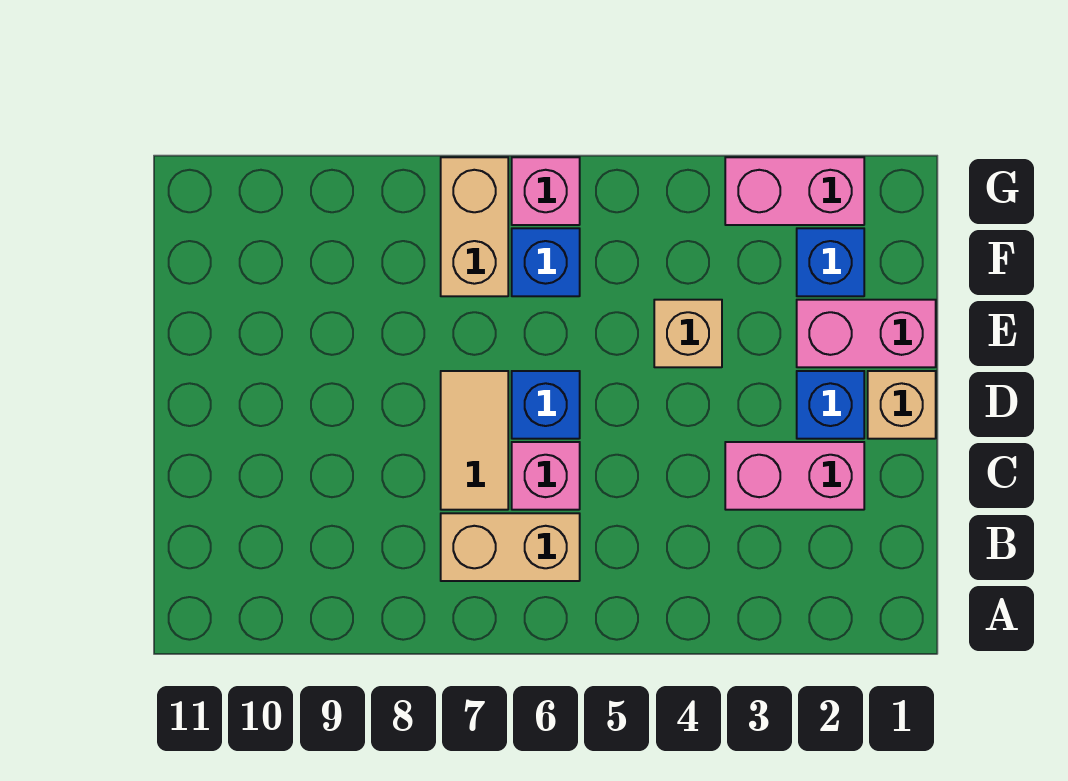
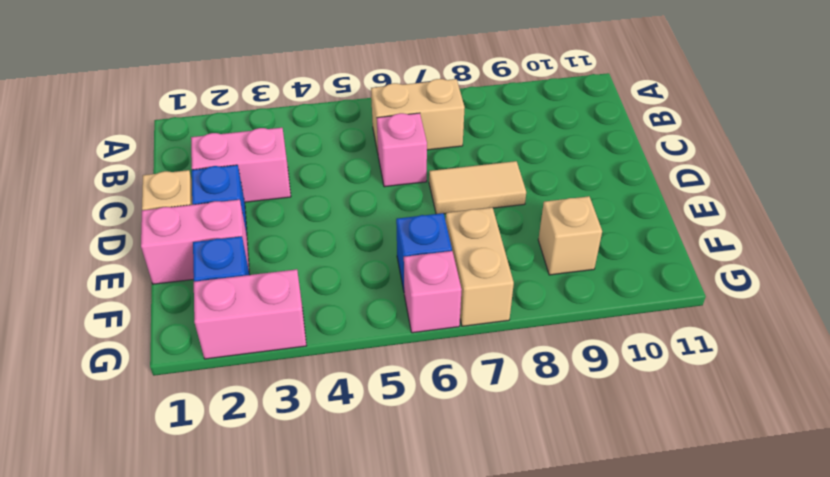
tan 1x2 tile [441,371,508,510] -> tan 1x2 tile turned to [429,161,526,214]
blue 1x1 brick [512,371,580,439] -> none
tan 1x1 brick [654,300,722,367] -> tan 1x1 brick moved to [538,196,602,275]

